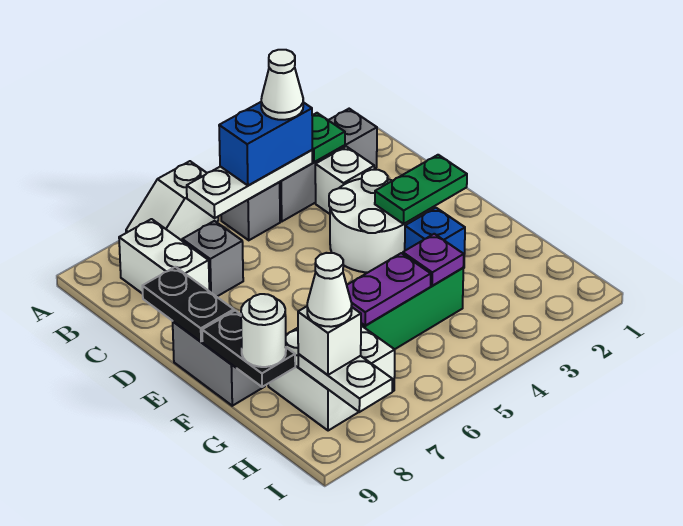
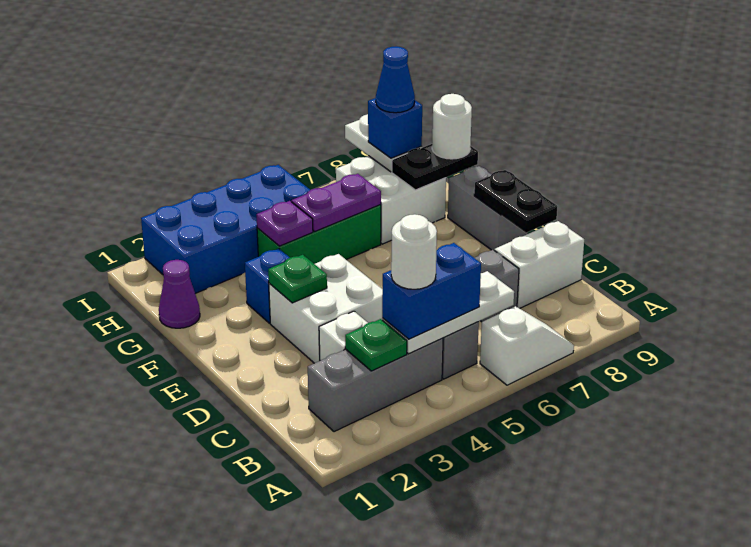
white 1x1 cone [261,50,303,120] -> white 1x1 round brick [391,214,437,289]
white 1x2 brick [119,219,209,294] -> white 1x2 brick turned to [494,221,584,308]
white 2x2 round brick [329,170,416,273] -> white 2x2 brick [269,254,383,363]
green 1x2 plate [375,155,467,224] -> green 1x1 plate [268,255,327,303]
black 1x2 plate [202,310,295,387] -> black 1x2 plate turned to [392,144,478,190]
none -> purple 1x1 cone [159,260,200,328]
none -> blue 2x4 brick [141,165,310,293]
white 1x1 brick [298,307,361,375] -> blue 1x1 brick [368,98,422,158]
white 1x1 cone [307,253,352,327] -> blue 1x1 cone [376,46,415,113]

